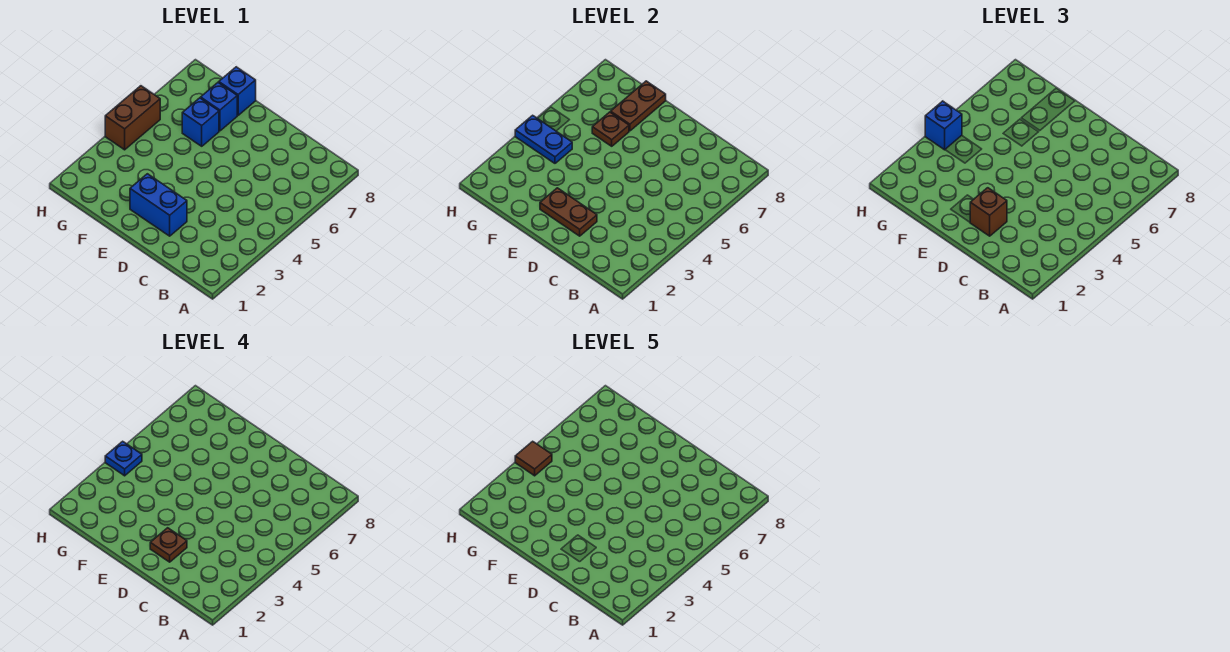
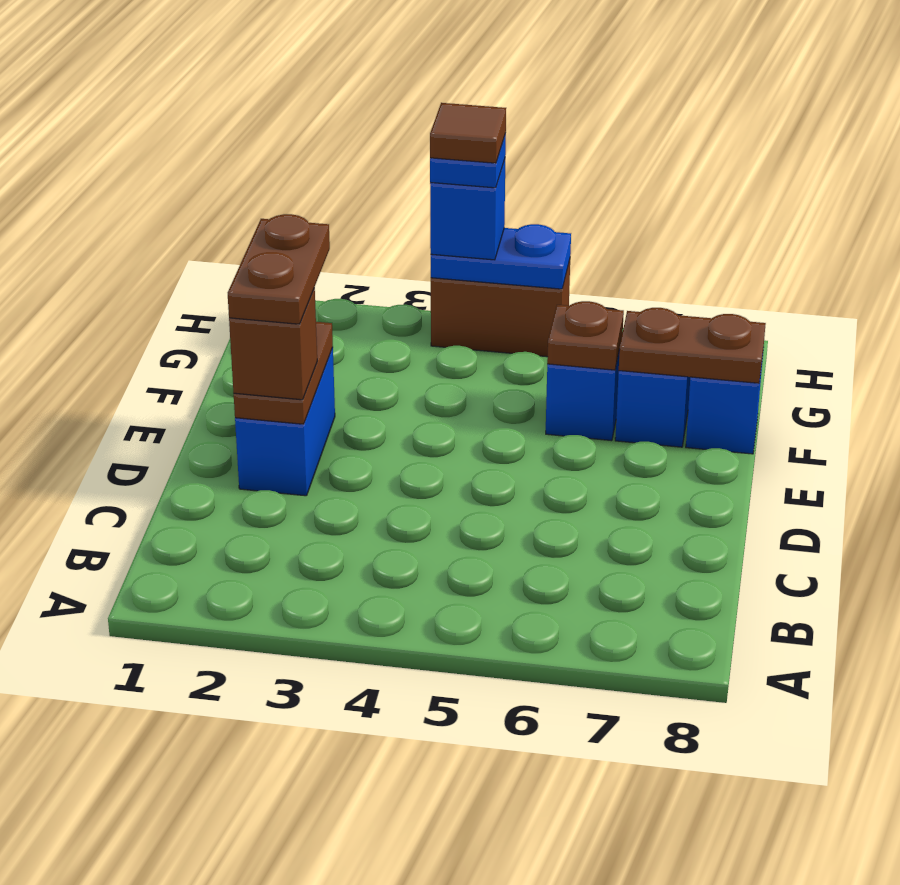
brown 1x1 plate [150,528,187,562] -> brown 1x2 plate [228,214,330,324]
blue 1x2 plate [515,115,572,163] -> blue 1x2 plate turned to [431,224,571,289]

